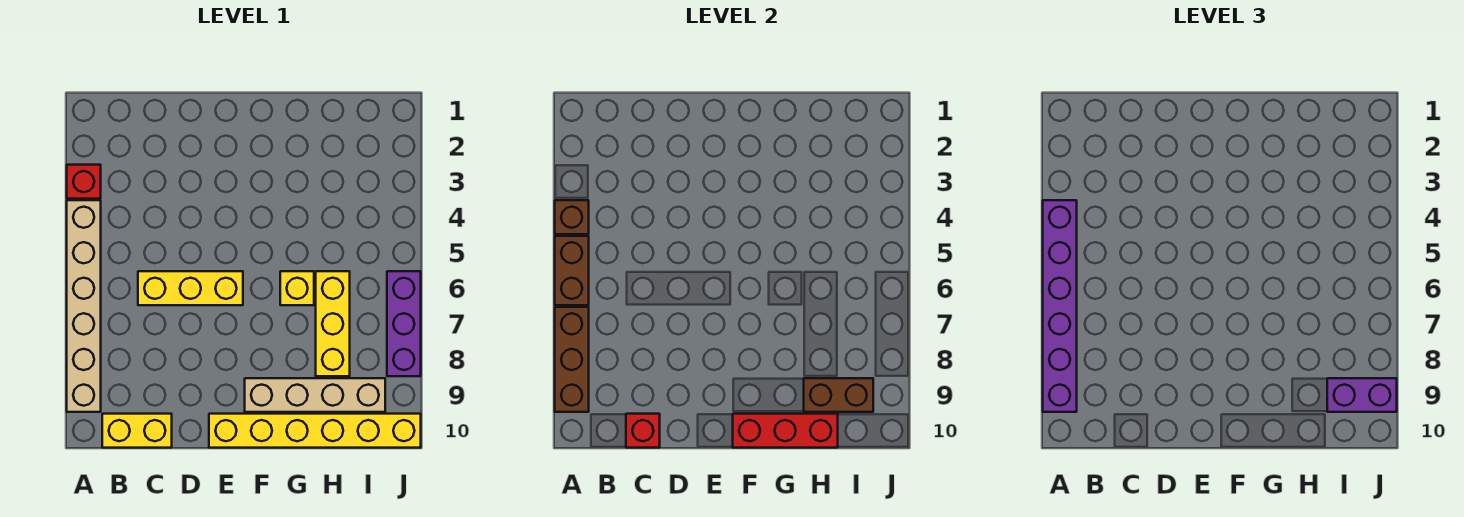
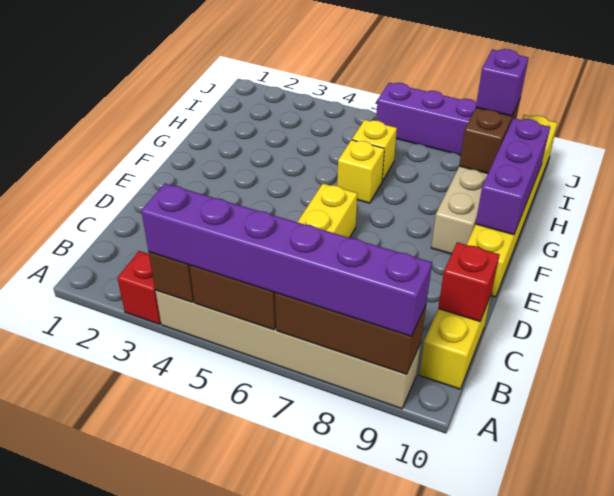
red 1x3 brick [733,414,838,448] -> purple 1x3 brick [476,118,550,235]
yellow 1x3 brick [316,271,350,376] -> yellow 1x1 brick [352,120,397,181]
purple 1x2 brick [1327,378,1397,412] -> purple 1x1 brick [476,49,528,116]

